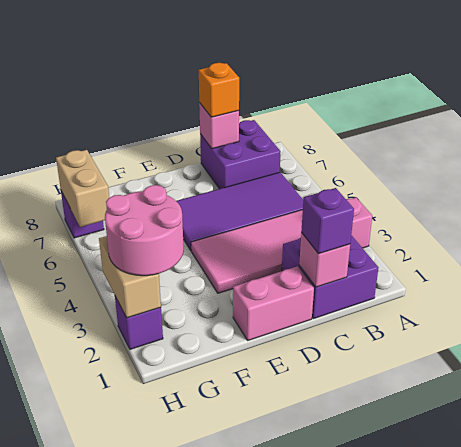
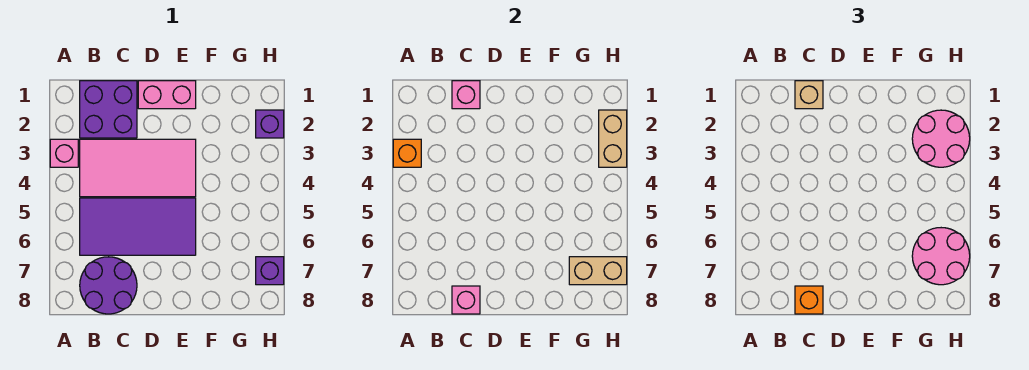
none -> orange 1x1 brick [393,139,421,167]
purple 2x2 brick [200,120,281,189] -> purple 2x2 round brick [80,257,137,314]
purple 1x1 brick [301,188,354,254] -> tan 1x1 brick [795,81,823,109]
none -> pink 2x2 round brick [912,228,970,285]
tan 1x2 brick [56,150,109,227] -> tan 1x2 brick turned to [569,257,627,285]

